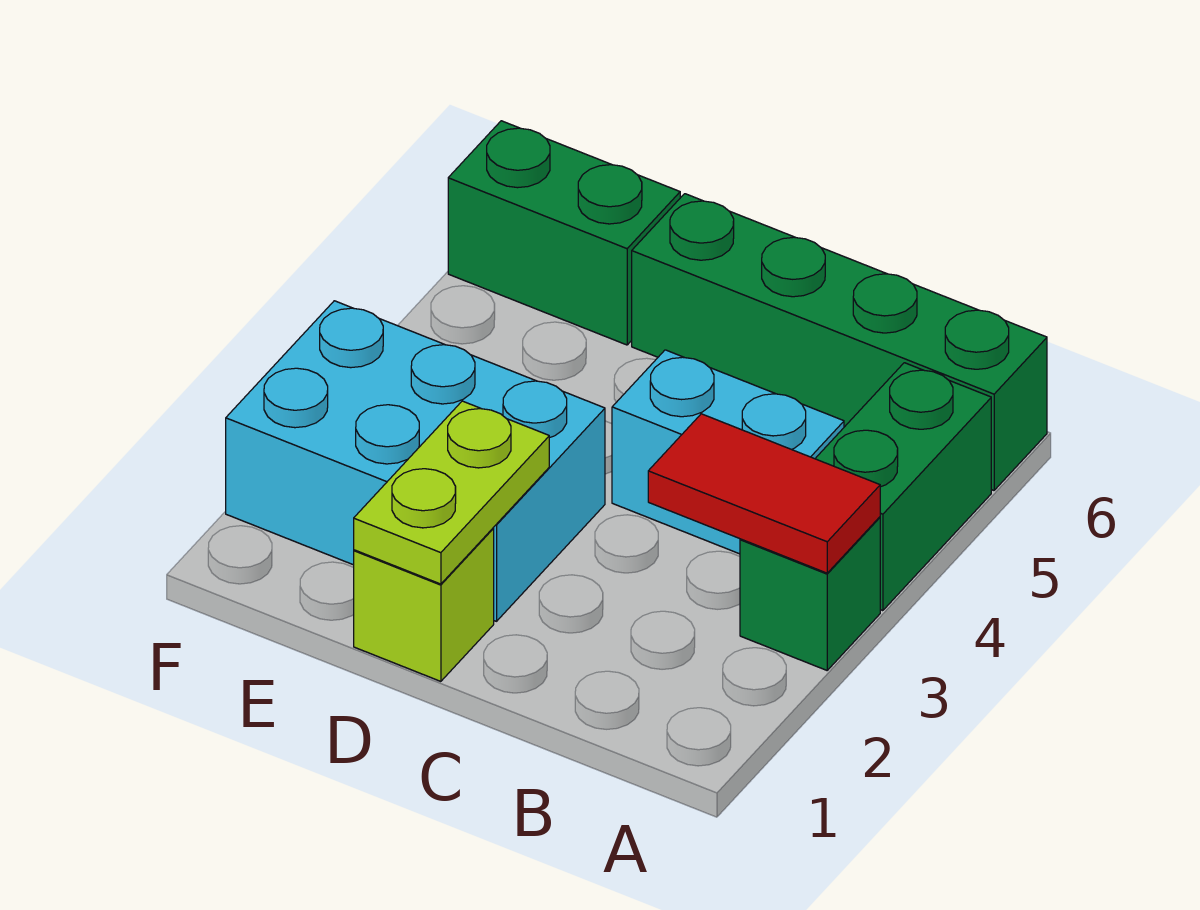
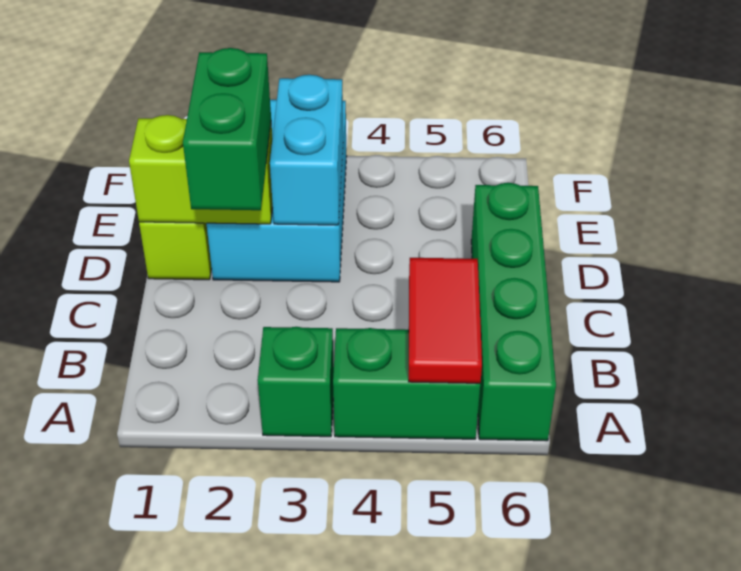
red 1x2 tile [648,414,880,573] -> red 1x2 tile moved to [409,258,482,383]
cyan 1x2 brick [612,350,844,554] -> cyan 1x2 brick moved to [270,75,343,225]
lime 1x2 plate [354,401,549,584] -> lime 1x2 brick [129,115,273,224]
green 1x2 brick [448,121,680,345] -> green 1x2 brick moved to [183,48,271,210]

